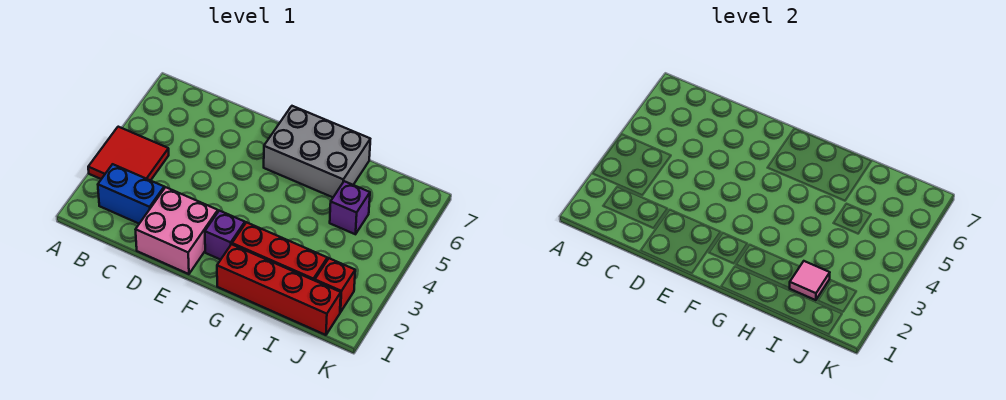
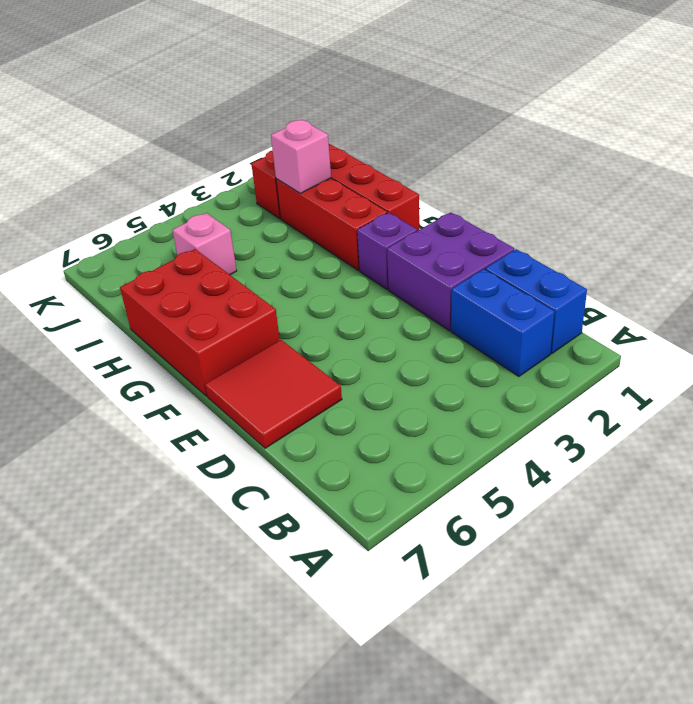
red 2x2 tile [88,127,169,181] -> red 2x2 tile moved to [205,340,342,448]
none -> blue 1x2 brick [485,249,587,354]
pink 2x2 brick [136,187,218,274] -> purple 2x2 brick [387,212,515,331]
grey 2x3 brick [264,106,370,197] -> red 2x3 brick [120,249,280,396]
pink 1x1 tile [790,261,830,300] -> pink 1x1 brick [271,120,331,193]
purple 1x1 brick [330,181,370,234] -> pink 1x1 brick [172,213,237,275]

